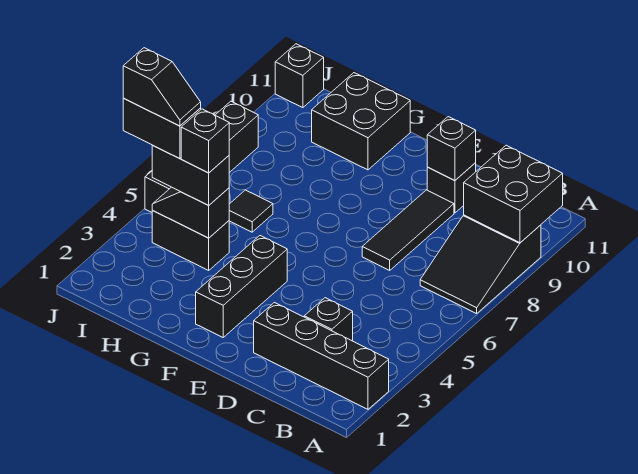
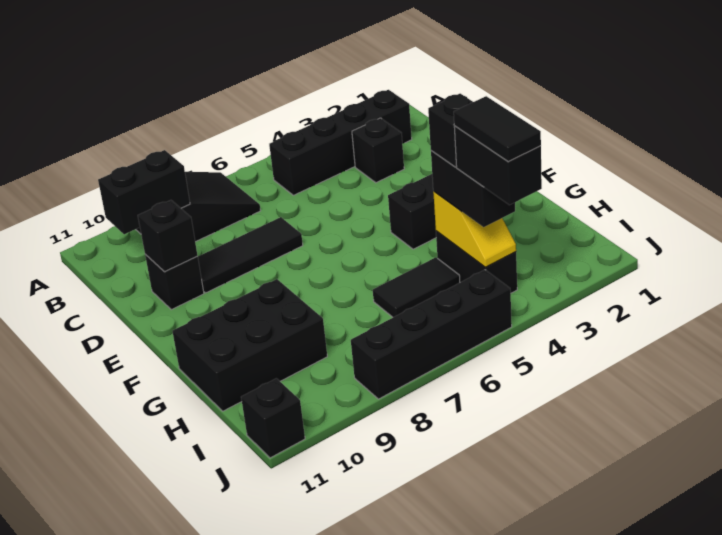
black 1x4 brick [254,303,389,409] -> black 1x4 brick turned to [269,90,412,195]
black 2x2 brick [464,145,563,243] -> black 1x2 brick [98,150,190,234]
black 2x2 brick [312,73,410,170] -> black 2x3 brick [172,279,327,411]
black 1x2 slope [152,187,229,238] -> yellow 1x2 slope [433,192,516,267]
black 1x1 tile [229,190,273,232] -> black 1x2 tile [373,257,460,317]
black 1x2 slope [123,48,201,126] -> black 1x2 tile [454,96,541,162]

